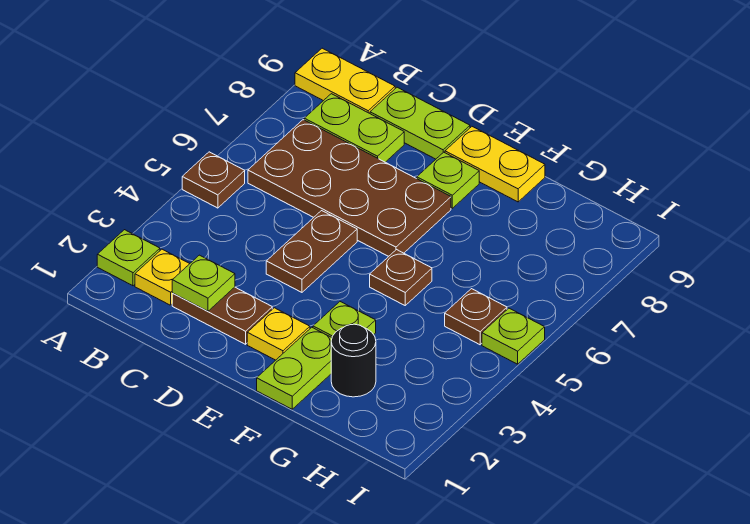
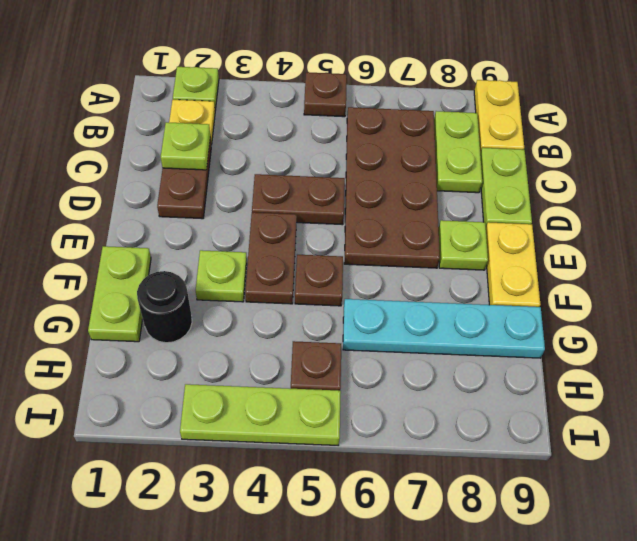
yellow 1x1 plate [247,308,310,360] -> none
none -> brown 1x2 plate [245,212,297,304]
lime 1x2 plate [257,327,332,409] -> lime 1x2 plate turned to [88,246,151,342]
none -> cyan 1x4 plate [343,299,545,358]
lime 1x1 plate [482,308,545,364] -> lime 1x3 plate [180,384,341,445]

